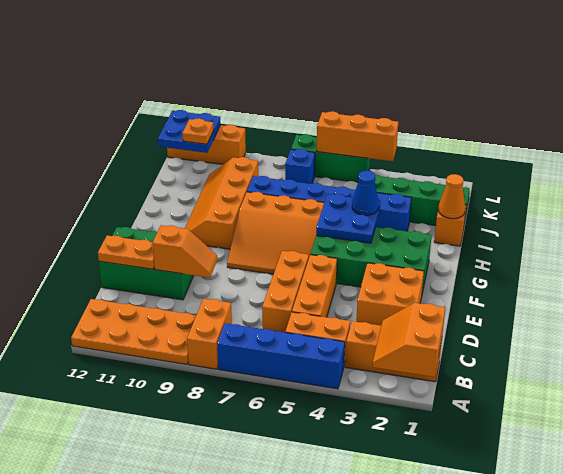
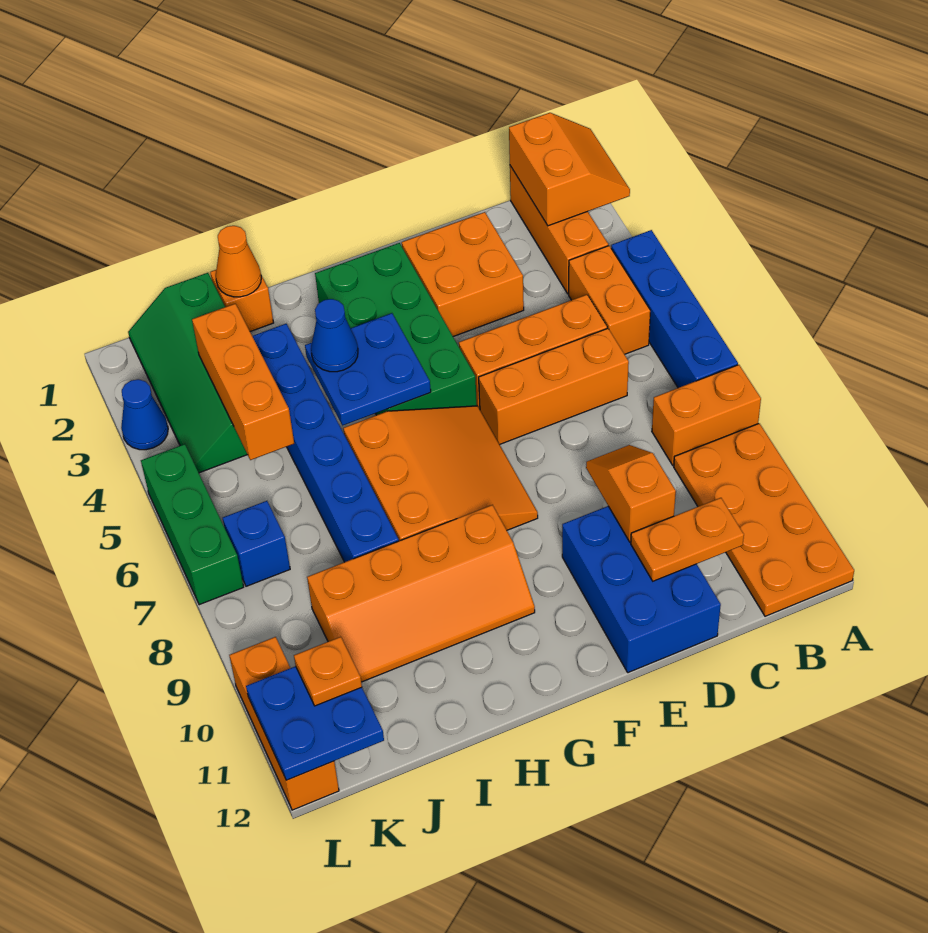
orange 2x2 slope [372,303,445,377] -> orange 2x2 slope turned to [509,113,630,226]
green 2x3 brick [99,227,194,300] -> blue 2x3 brick [562,506,721,673]
orange 1x2 plate [98,235,154,269] -> orange 1x2 plate turned to [631,498,744,581]
none -> blue 1x1 cone [121,379,168,450]
orange 1x3 brick [317,111,398,161] -> orange 1x3 brick moved to [192,304,294,460]

